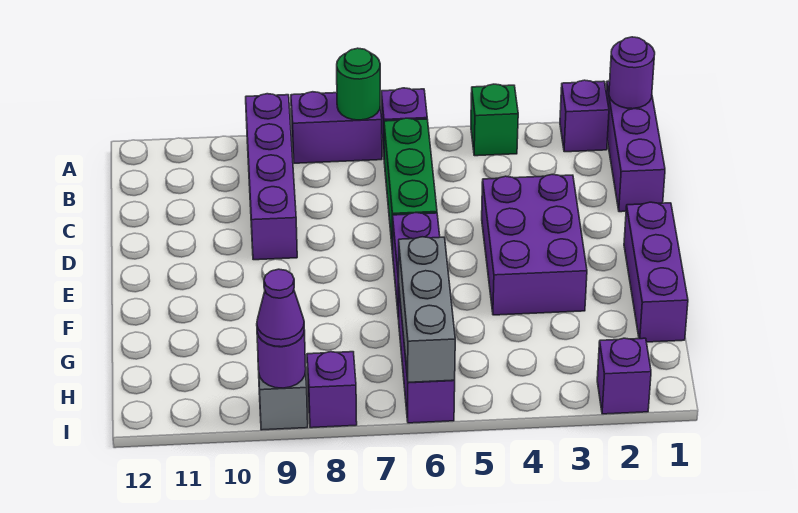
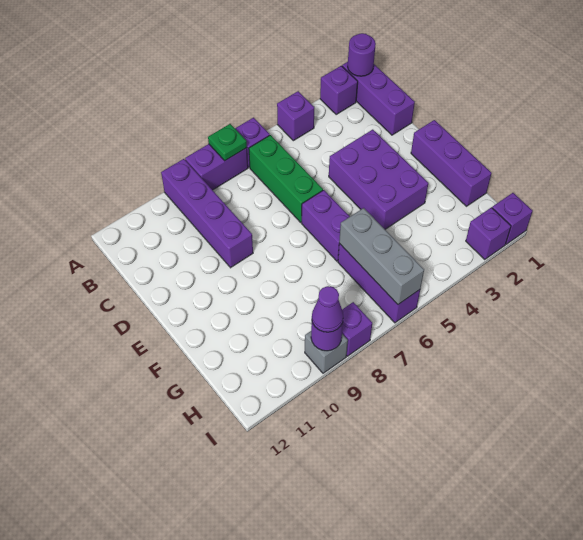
green 1x1 brick [471,84,518,156] -> purple 1x1 brick [277,91,314,141]
green 1x1 round brick [337,48,380,120] -> green 1x1 plate [208,124,247,161]
none -> purple 1x1 brick [492,193,533,244]

